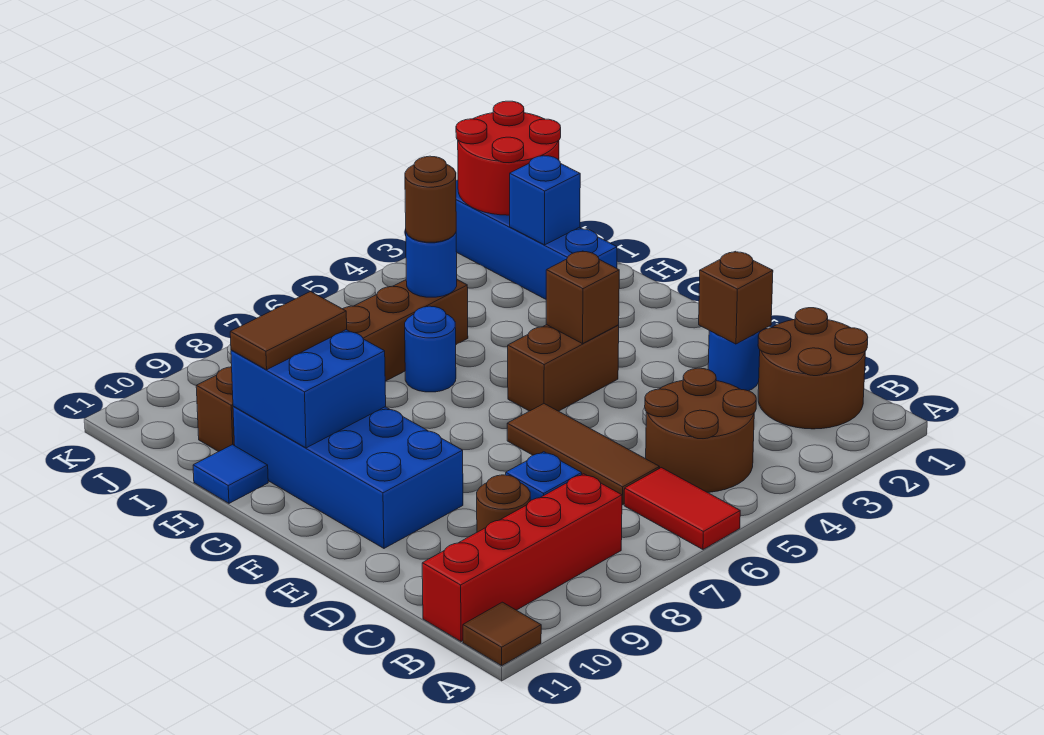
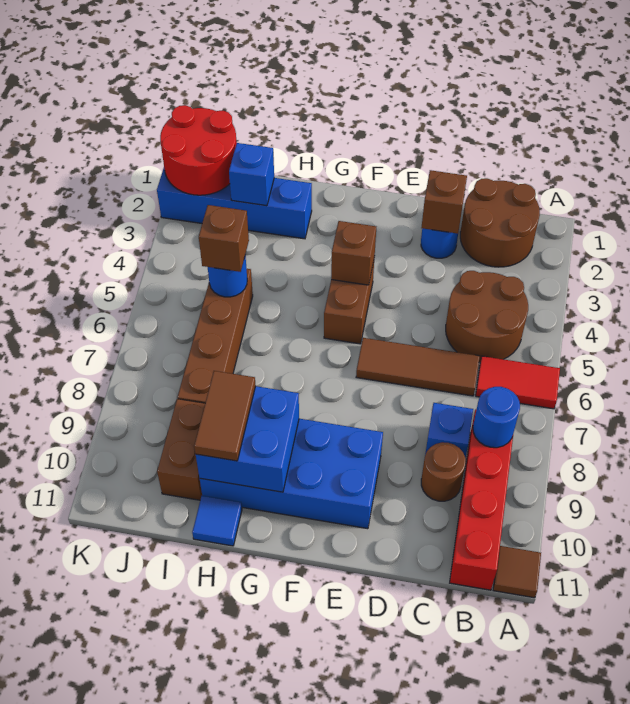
blue 1x1 round brick [405,306,456,392] -> blue 1x1 round brick moved to [473,387,520,448]
brown 1x1 round brick [405,156,456,242] -> brown 1x1 brick [199,205,249,272]

